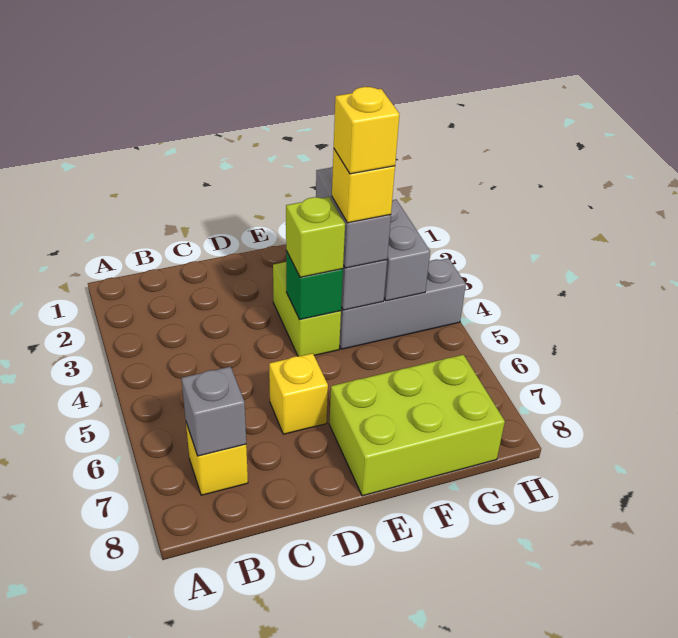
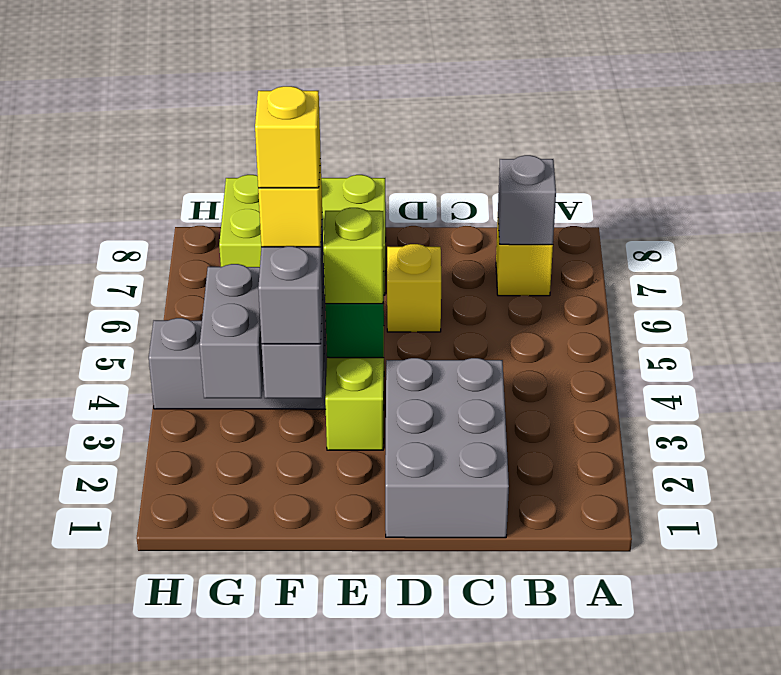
none -> grey 2x3 brick [385,358,509,538]

